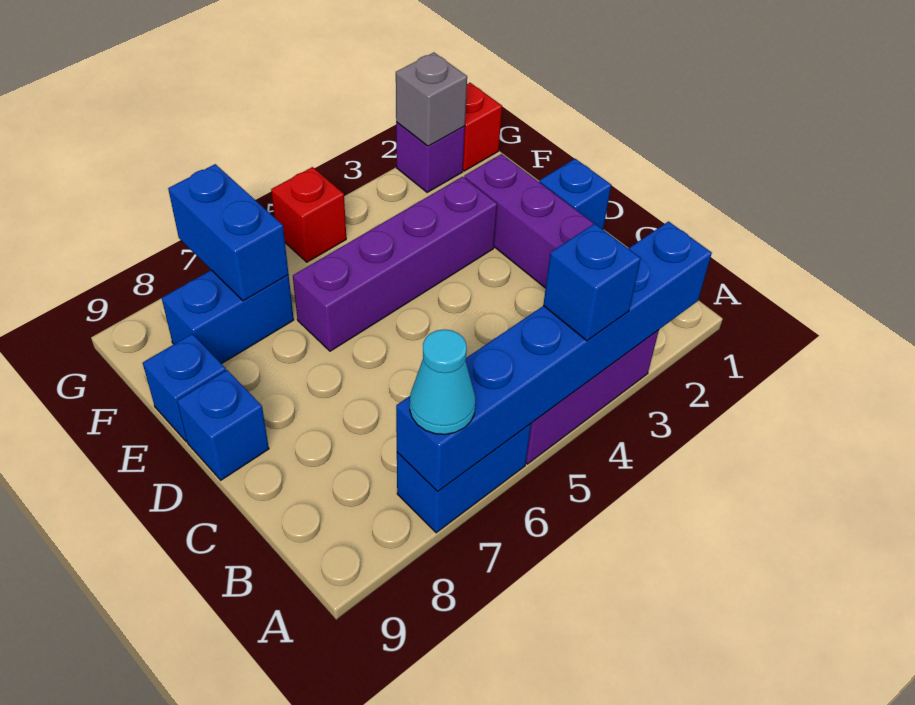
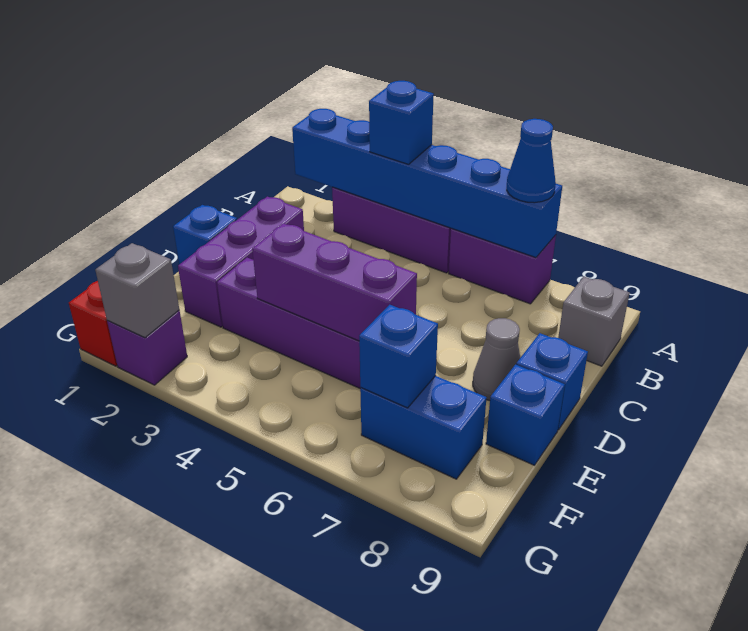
blue 1x2 brick [397,424,531,533] -> purple 1x2 brick [449,228,556,304]
cyan 1x1 cone [410,329,476,434] -> blue 1x1 cone [507,119,556,203]
none -> grey 1x1 brick [558,277,629,366]
none -> grey 1x1 cone [473,318,520,401]
none -> purple 1x3 brick [252,223,417,341]
blue 1x2 brick [168,164,289,301] -> blue 1x1 brick [359,305,438,408]
red 1x1 brick [271,167,346,262] -> none

